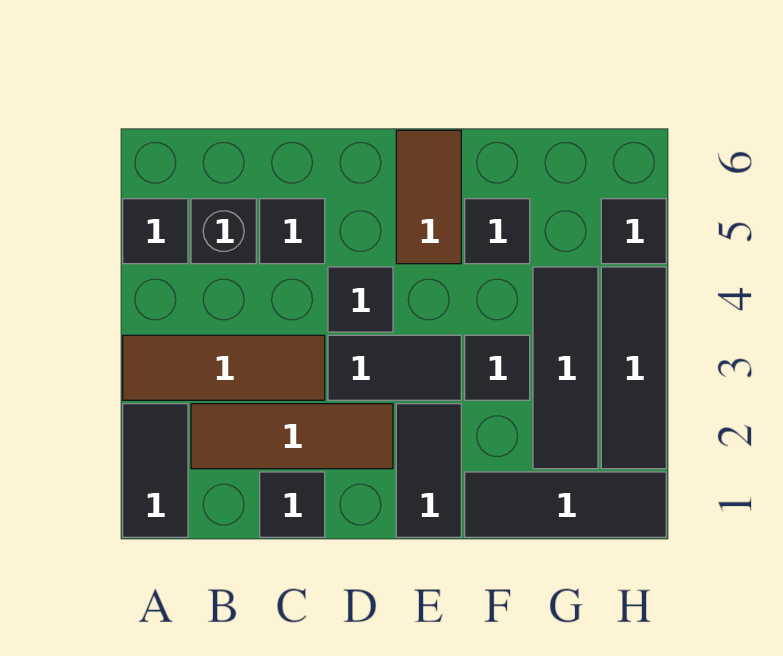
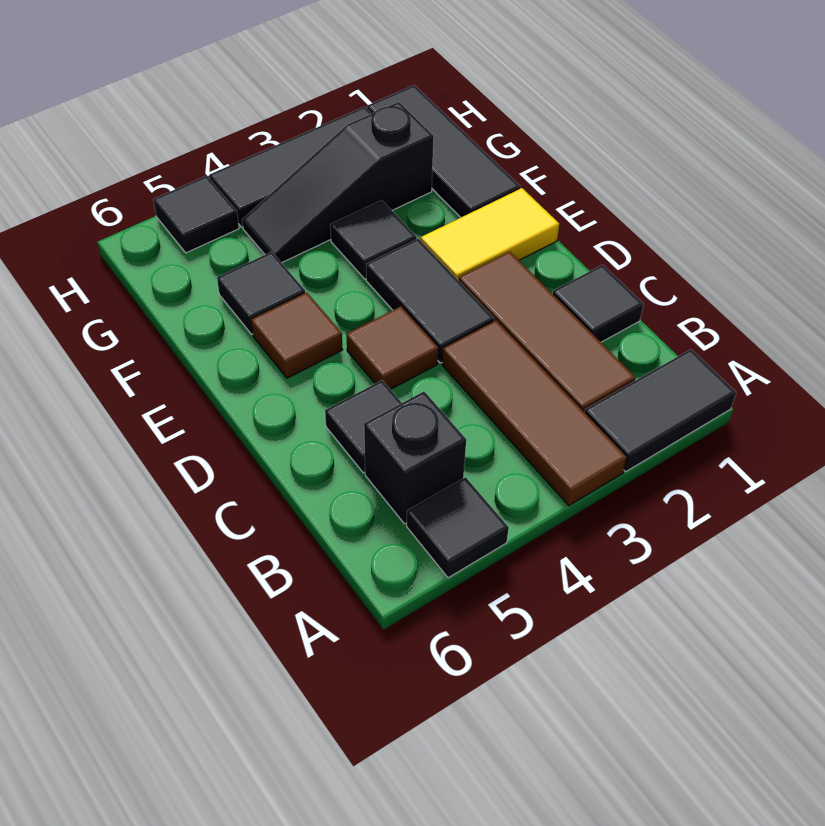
black 1x1 tile [328,267,393,332] -> brown 1x1 tile [346,306,438,390]
black 1x2 tile [396,404,461,537] -> yellow 1x2 tile [421,188,559,281]
brown 1x2 tile [396,130,461,264] -> brown 1x1 tile [251,293,343,378]
black 1x3 tile [533,267,598,469] -> black 1x3 slope [242,102,434,263]

